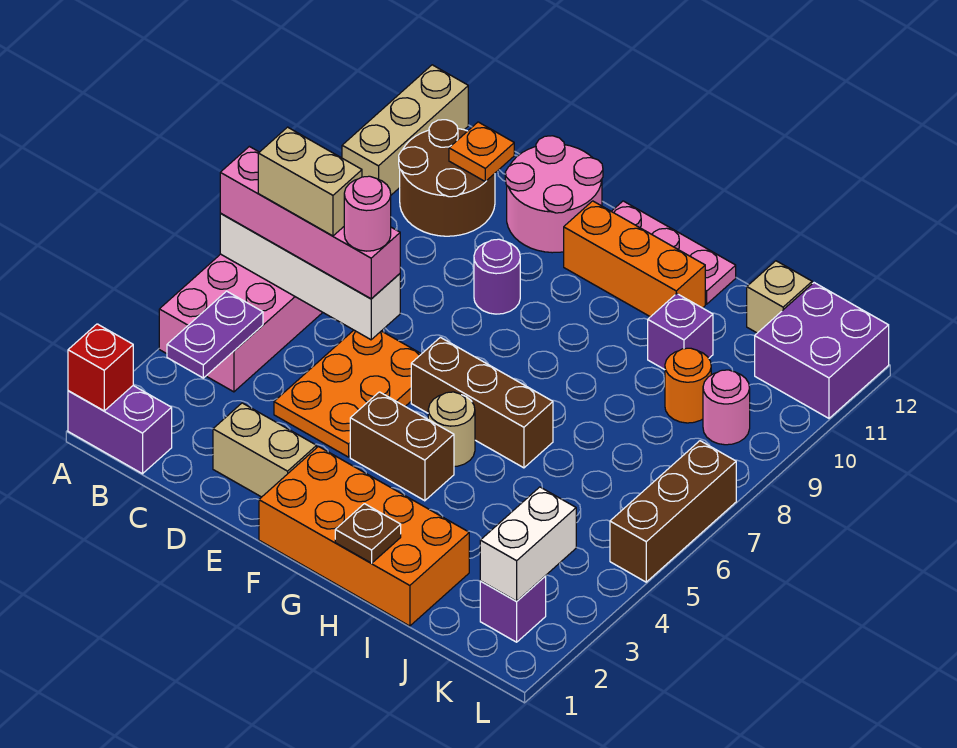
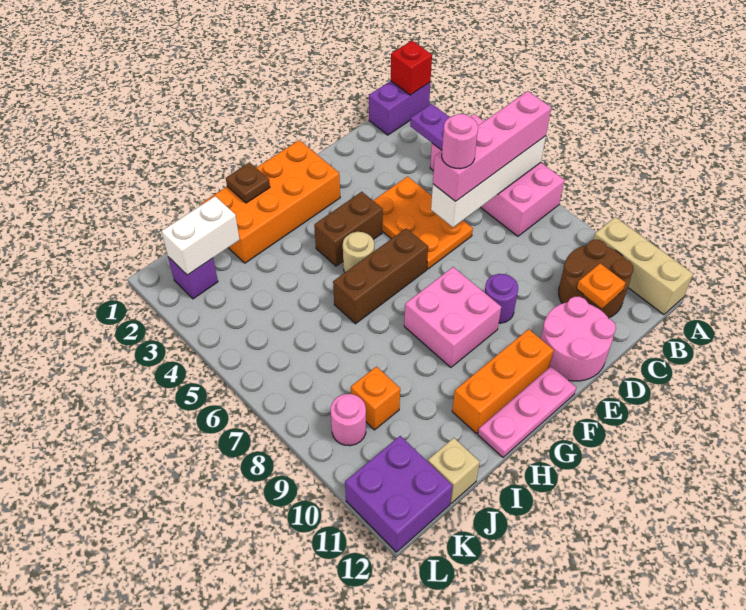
tan 1x2 brick [258,127,362,236] -> none
tan 1x2 brick [213,403,317,497] -> none
none -> pink 2x2 brick [404,267,501,367]
purple 1x1 brick [648,294,713,370] -> none
orange 1x1 round brick [665,348,711,423] -> orange 1x1 brick [351,367,400,430]
white 1x2 brick [480,487,576,601] -> white 1x2 brick turned to [162,196,240,275]
brown 1x3 brick [610,441,736,582] -> none

